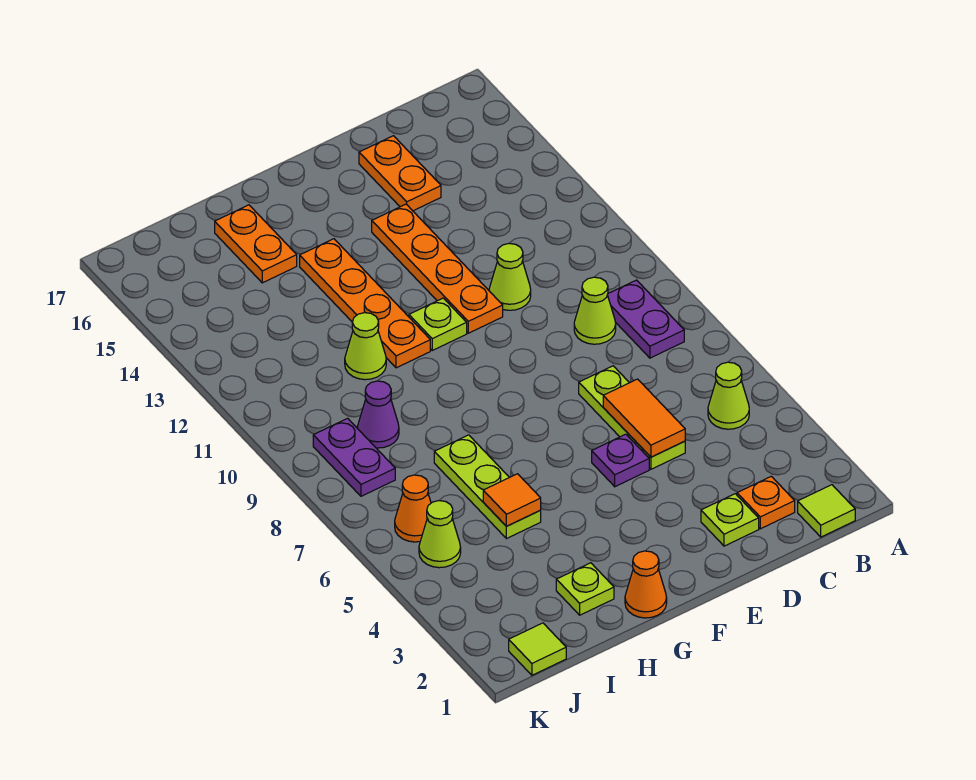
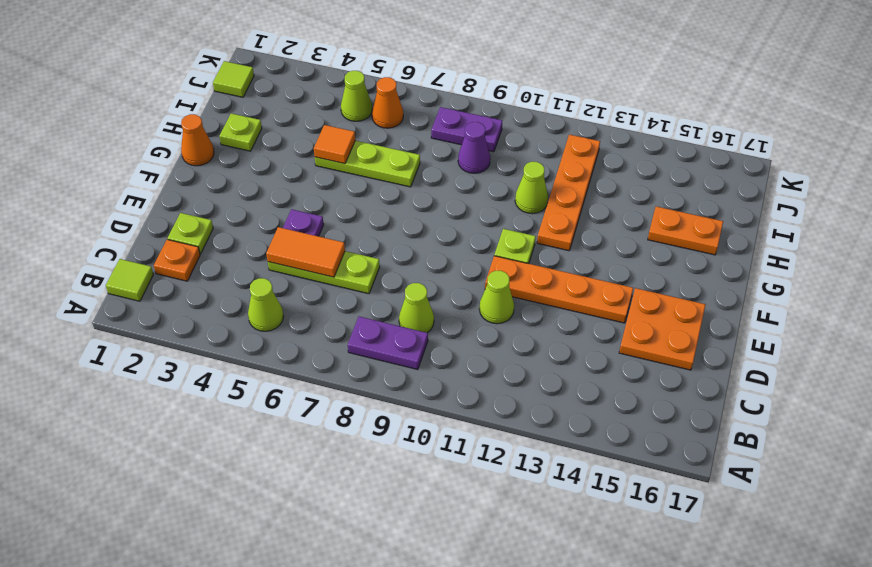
orange 1x2 plate [359,136,441,211] -> orange 2x2 plate [619,288,706,370]
orange 1x4 plate [300,239,430,368] -> orange 1x4 plate turned to [537,135,600,251]

